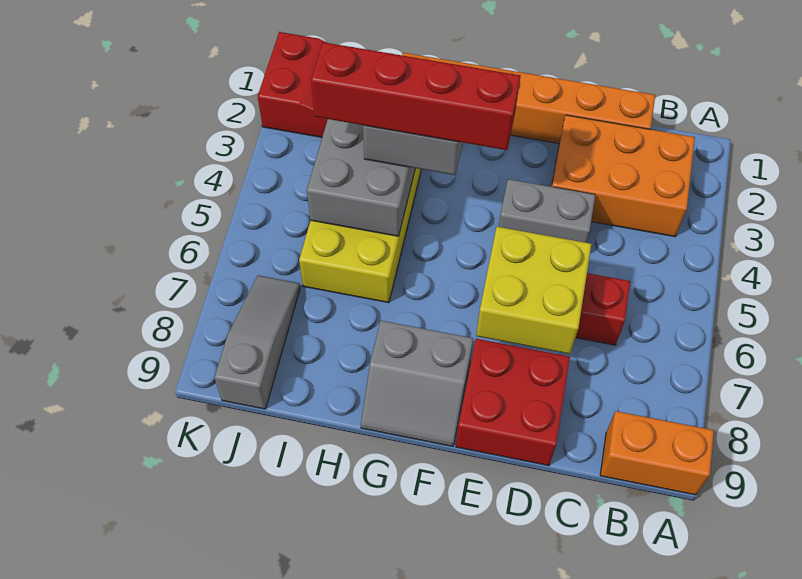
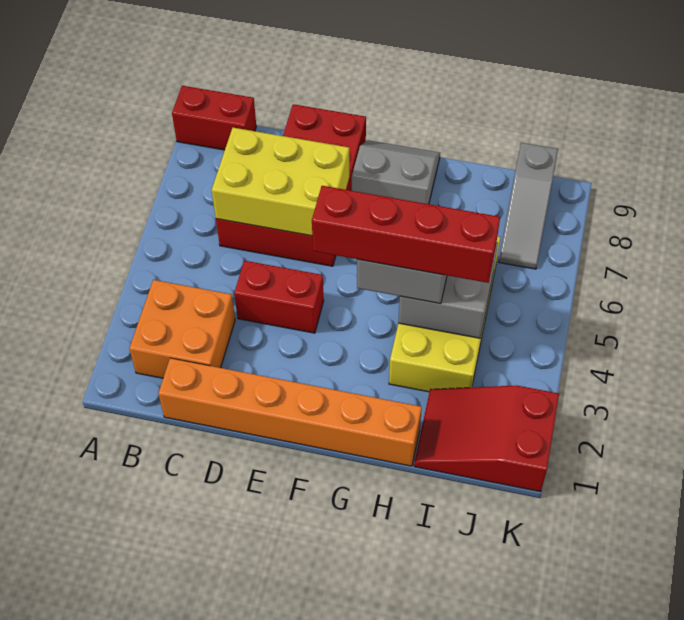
orange 1x2 brick [600,411,714,495] -> red 1x2 brick [172,86,256,150]
orange 2x3 brick [552,115,695,237] -> orange 2x2 brick [129,280,235,378]
grey 1x2 brick [499,179,595,243] -> red 1x2 brick [234,261,324,333]
yellow 2x2 brick [476,227,591,354] -> yellow 2x3 brick [212,128,349,236]

